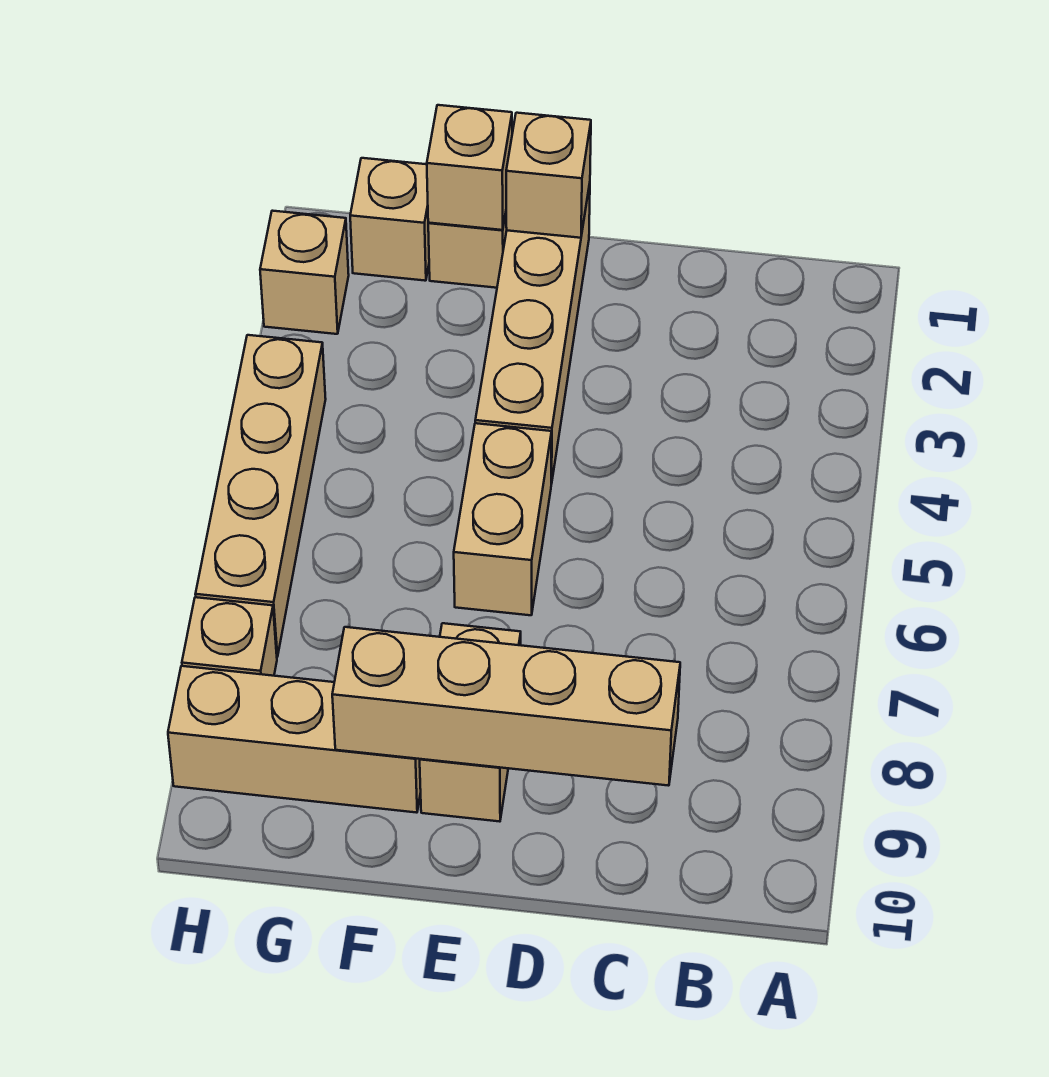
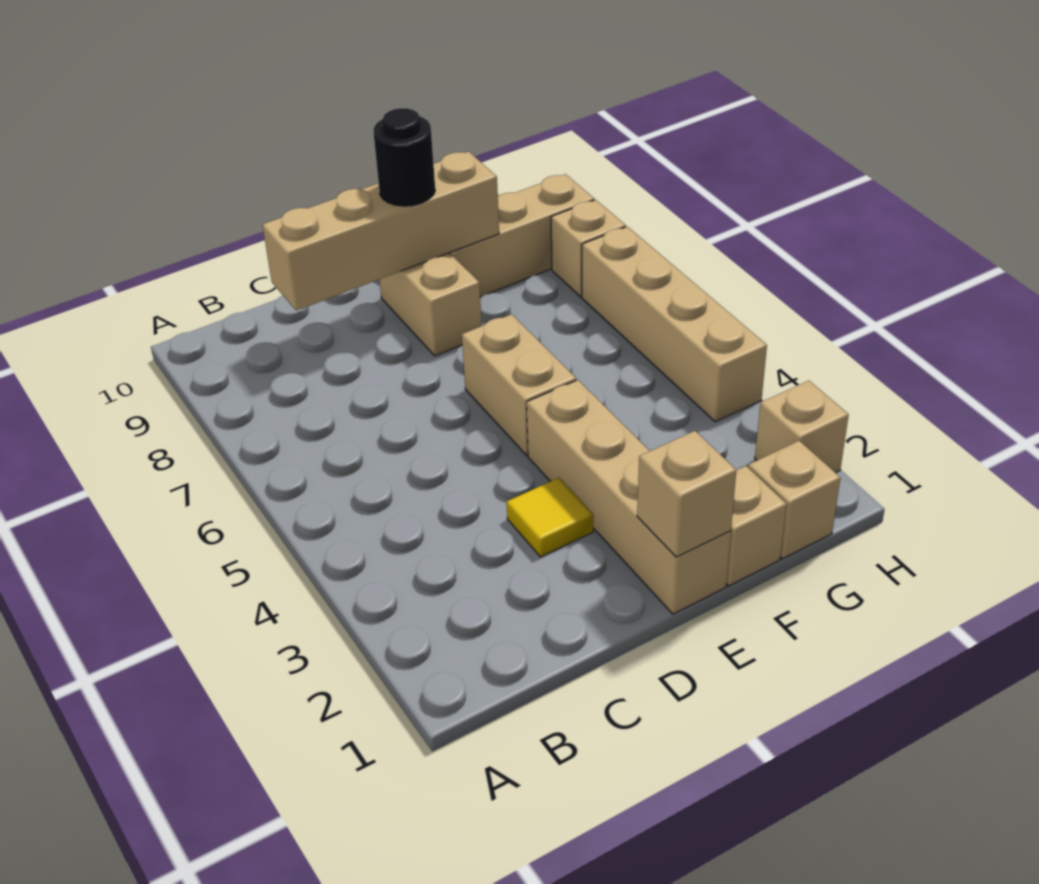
none -> yellow 1x1 tile [507,478,593,557]
none -> black 1x1 round brick [373,108,435,206]
tan 1x1 brick [427,105,512,230] -> none

